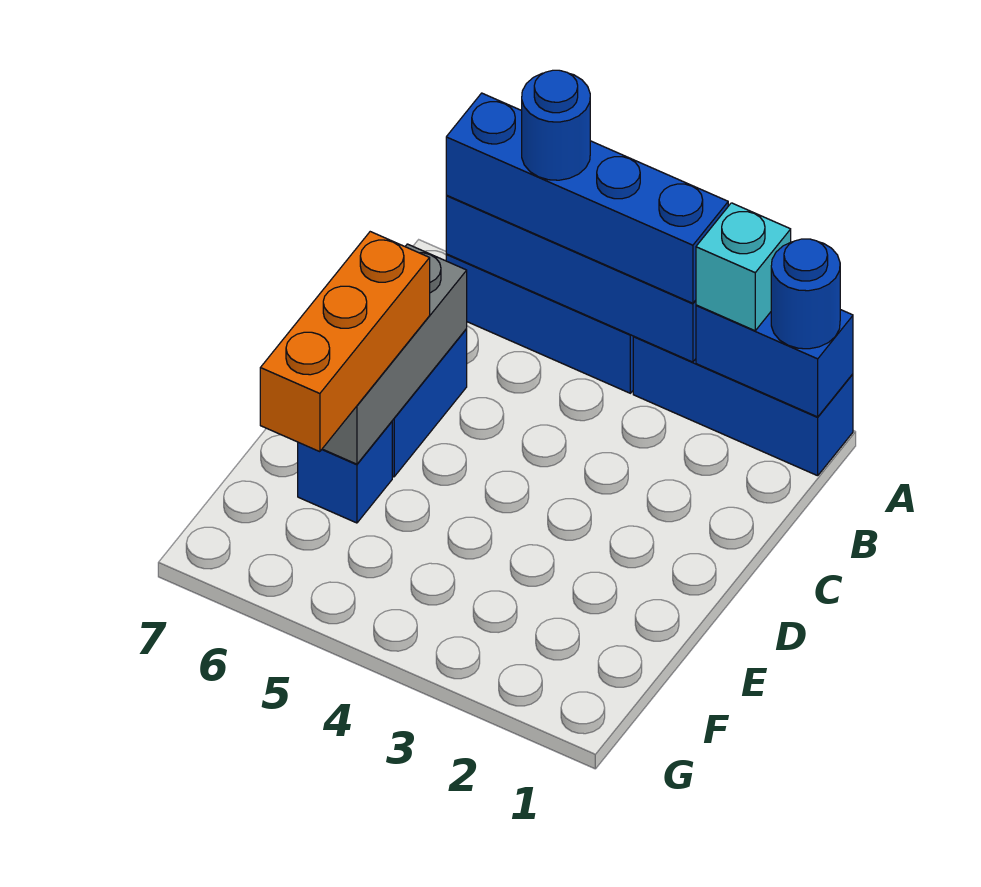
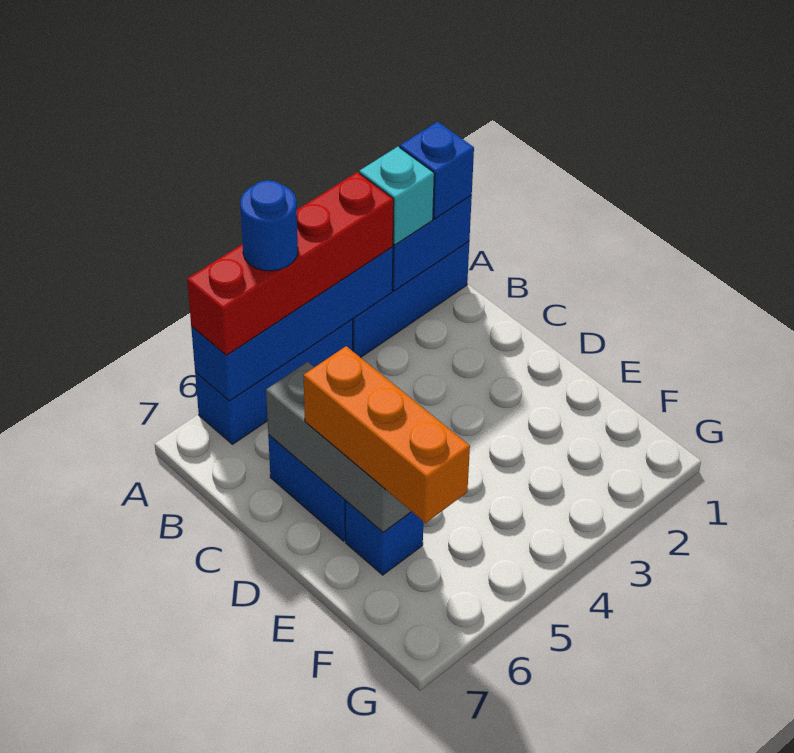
blue 1x1 round brick [771,239,840,349] -> blue 1x1 brick [400,122,474,219]
blue 1x4 brick [446,93,728,303] -> red 1x4 brick [187,172,394,355]

